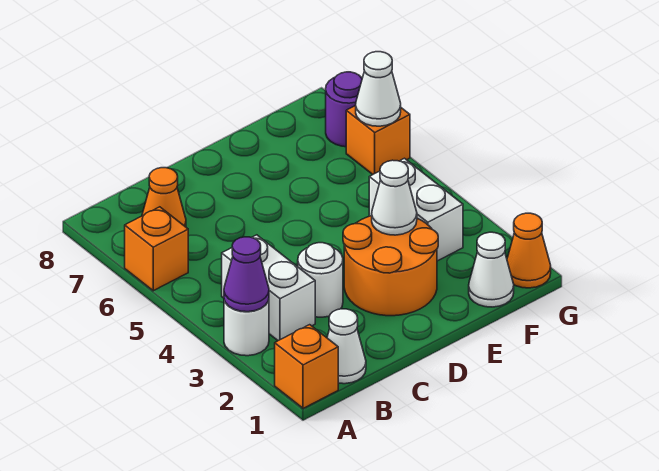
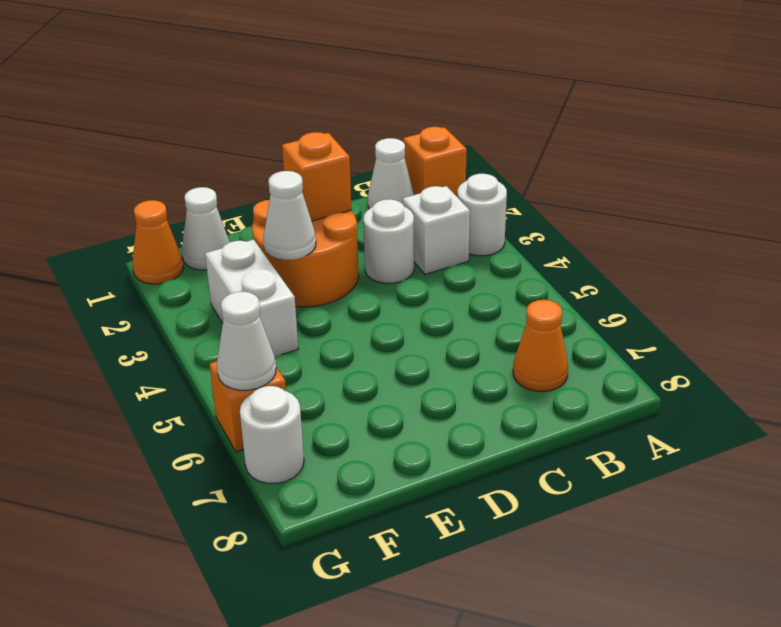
purple 1x1 cone [224,237,269,312] -> none
orange 1x1 brick [125,207,188,291] -> orange 1x1 brick moved to [282,132,352,221]
white 1x2 brick [222,235,315,341] -> white 1x1 brick [402,186,470,274]
purple 1x1 round brick [326,72,362,147] -> white 1x1 round brick [240,386,304,484]

